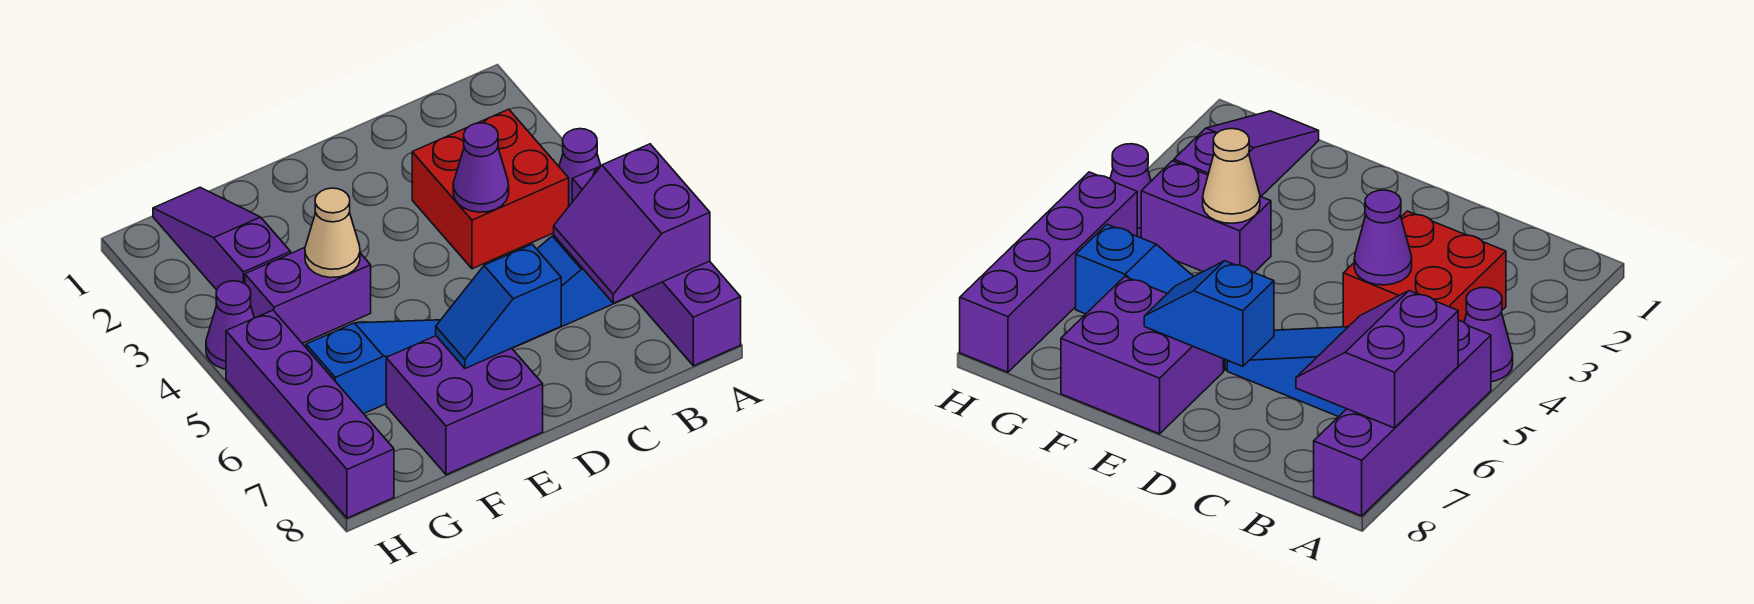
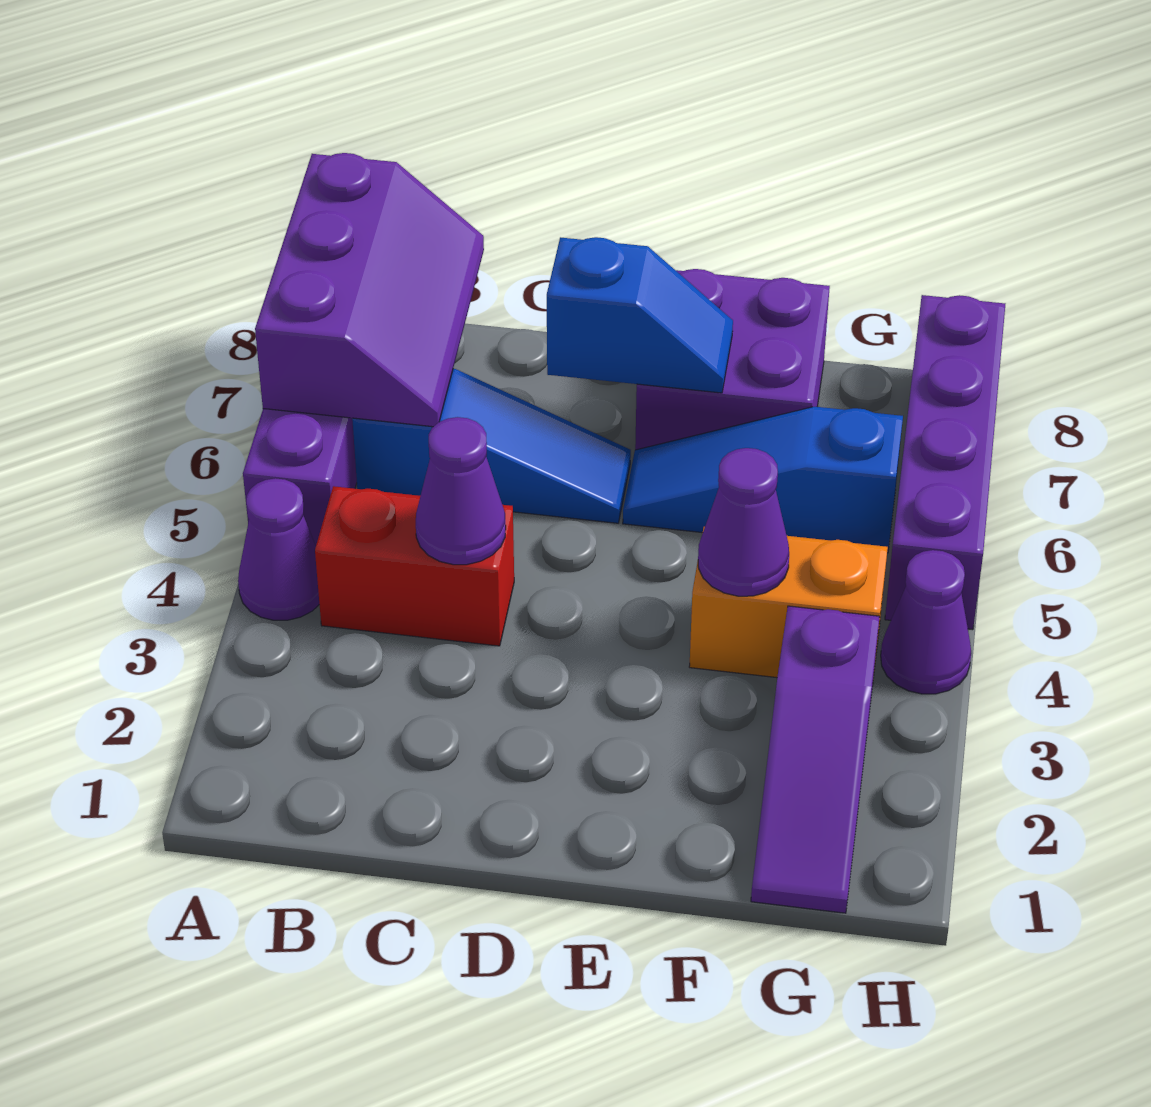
purple 2x2 slope [554,144,710,303] -> purple 2x3 slope [255,153,484,427]
red 2x2 brick [412,109,569,269] -> red 1x2 brick [315,486,514,646]
purple 1x2 brick [245,248,371,343] -> orange 1x2 brick [689,527,888,678]
tan 1x1 cone [305,188,360,278] -> purple 1x1 cone [698,448,789,596]

